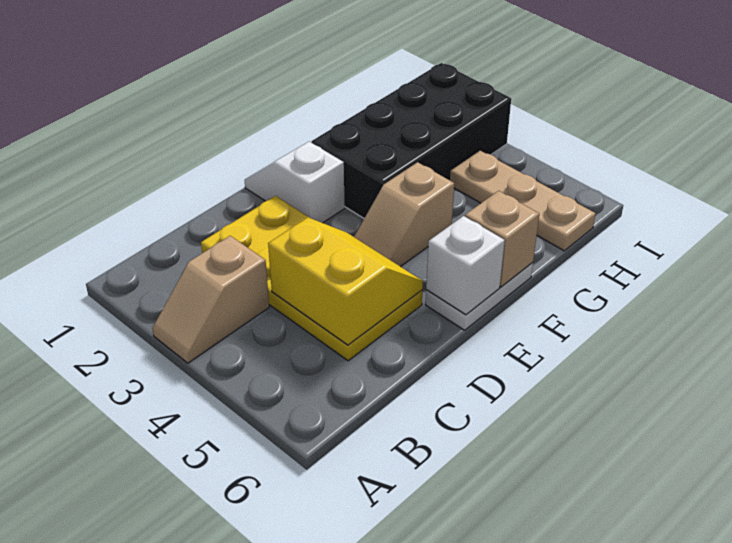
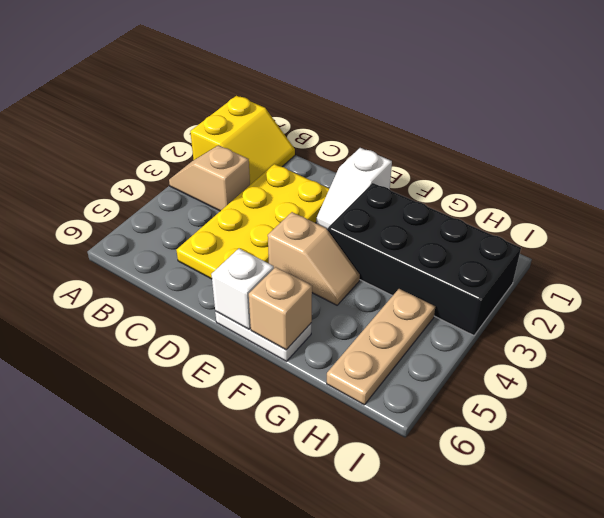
yellow 2x2 slope [268,218,423,345] -> yellow 2x2 slope moved to [190,96,295,185]
white 1x2 slope [245,142,345,223] -> white 1x2 slope turned to [316,148,392,230]
tan 1x2 slope [354,162,454,267] -> tan 1x2 slope turned to [268,212,360,305]

